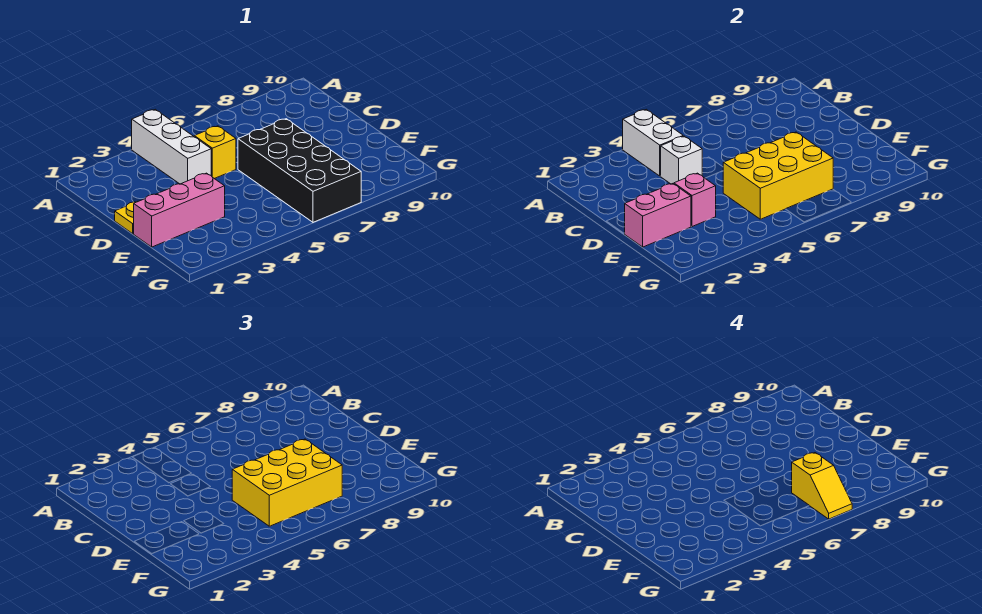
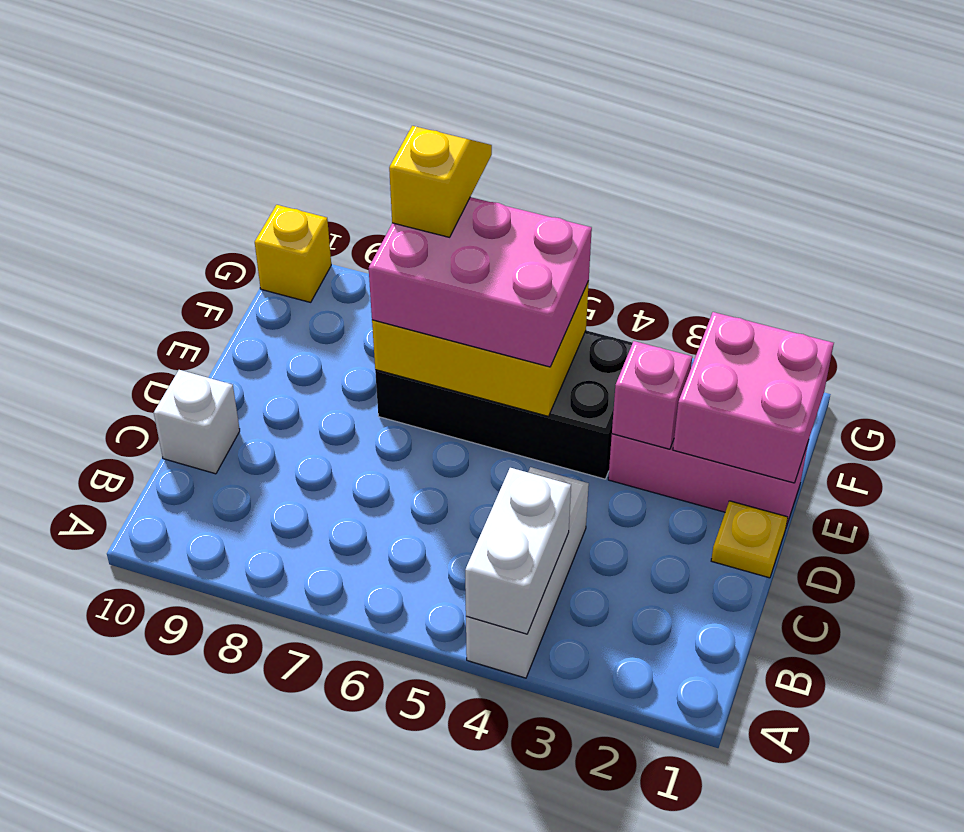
white 1x1 brick [661,136,702,184] -> white 1x1 brick moved to [154,370,240,474]
yellow 1x1 brick [194,126,236,179] -> yellow 1x1 brick moved to [255,205,331,302]
black 2x4 brick [238,119,361,222] -> black 2x4 brick turned to [375,330,633,479]
pink 1x2 brick [625,184,691,247] -> pink 2x2 brick [673,312,834,483]
yellow 2x3 brick [232,439,342,526] -> pink 2x3 brick [369,197,592,367]

